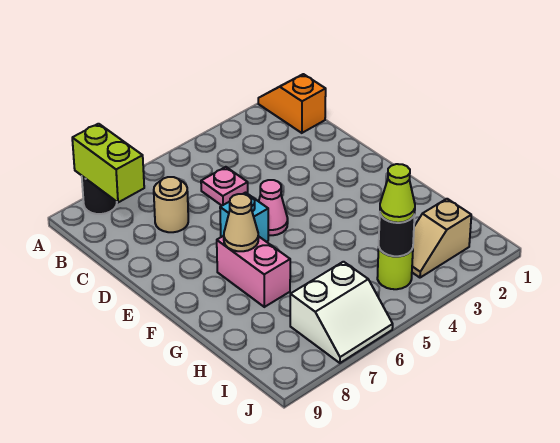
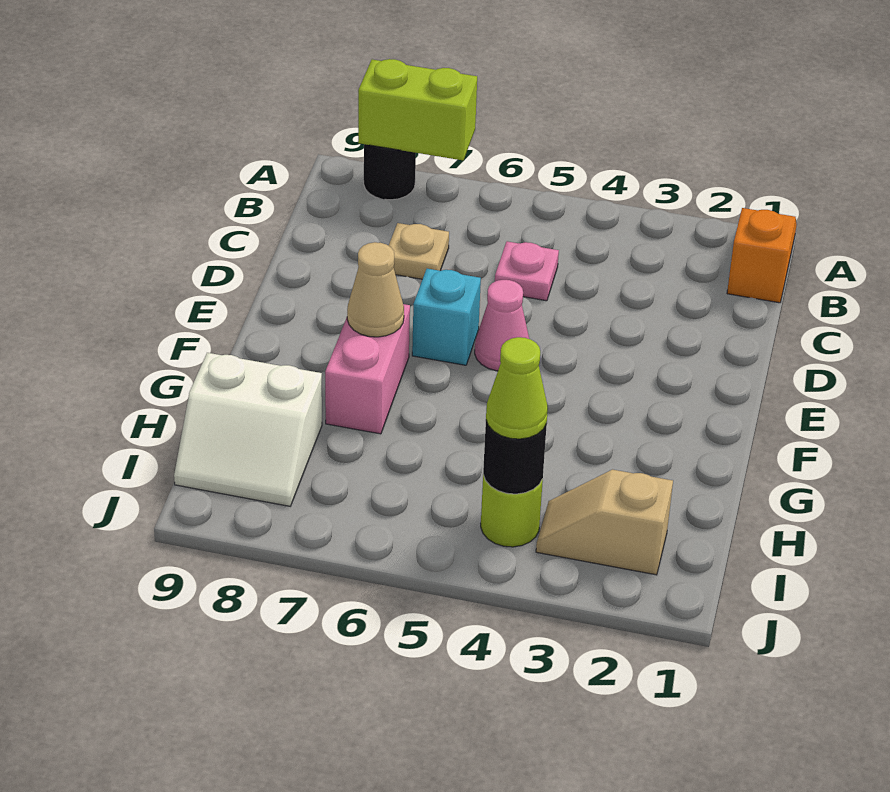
lime 1x2 brick [72,124,144,202] -> lime 1x2 brick turned to [358,59,477,160]
tan 1x1 round brick [154,177,188,232] -> tan 1x1 plate [389,223,449,279]
white 2x2 slope [290,262,393,363] -> white 2x2 slope moved to [174,353,322,506]

